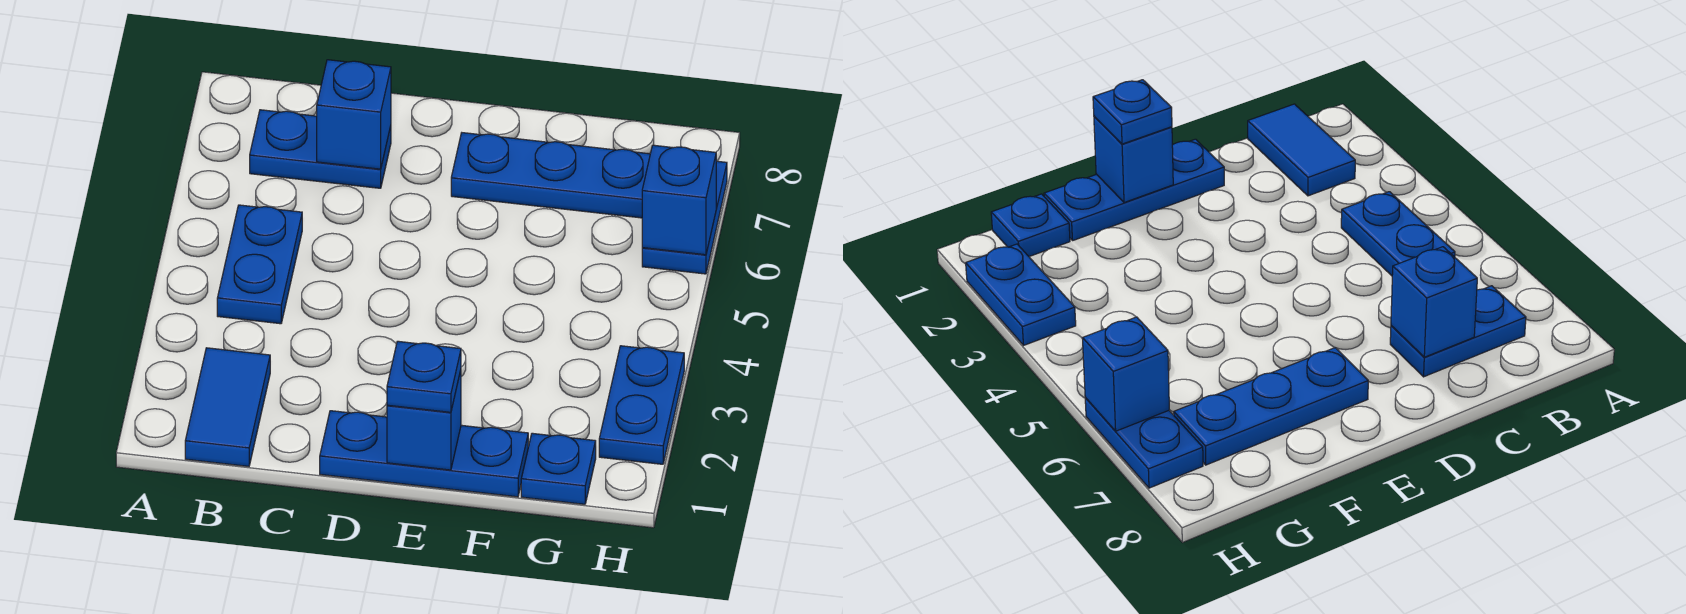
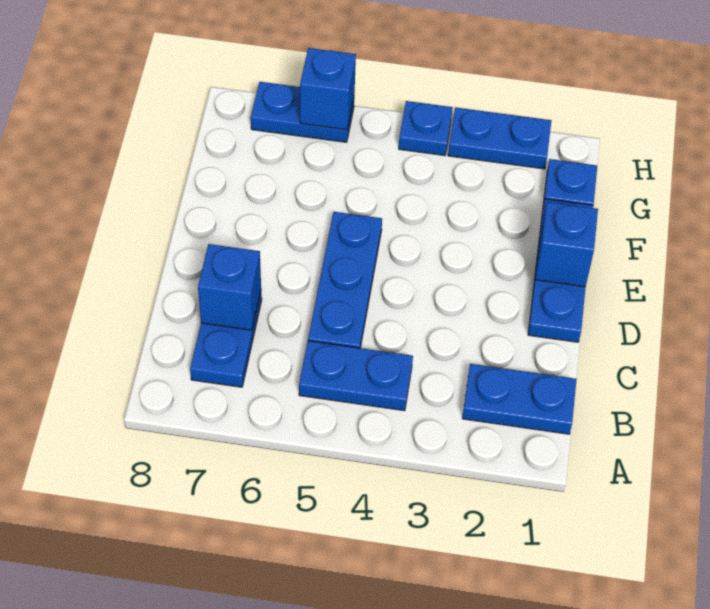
blue 1x2 tile [185,348,270,466] -> blue 1x2 plate [462,364,577,434]
blue 1x1 plate [387,341,461,412] -> blue 1x1 plate moved to [399,101,453,156]
blue 1x3 plate [451,133,650,218] -> blue 1x3 plate moved to [308,212,382,348]

